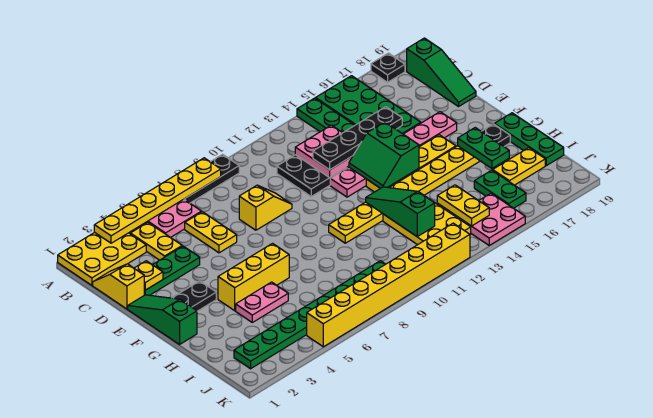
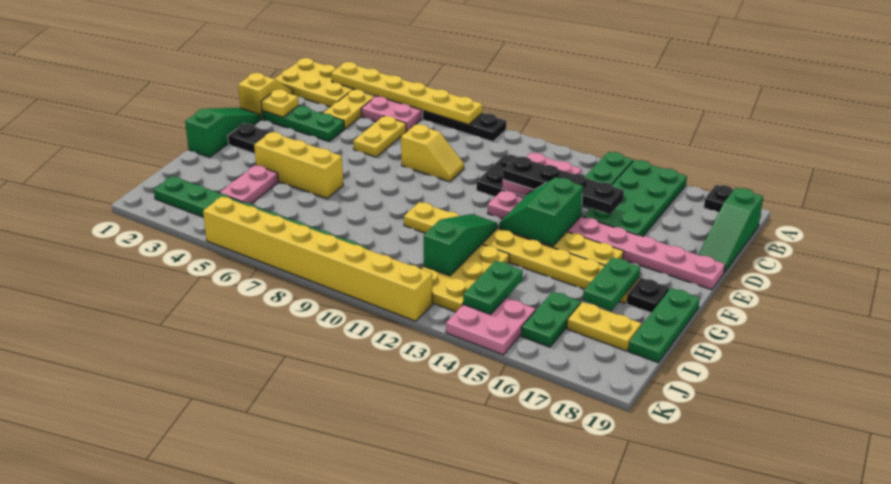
pink 1x6 plate [330,112,457,197] -> pink 1x8 plate [488,191,725,290]
pink 1x2 plate [236,282,288,322] -> pink 1x2 plate turned to [220,165,278,204]
yellow 1x2 plate [437,185,489,226] -> green 1x2 plate [463,261,523,314]

